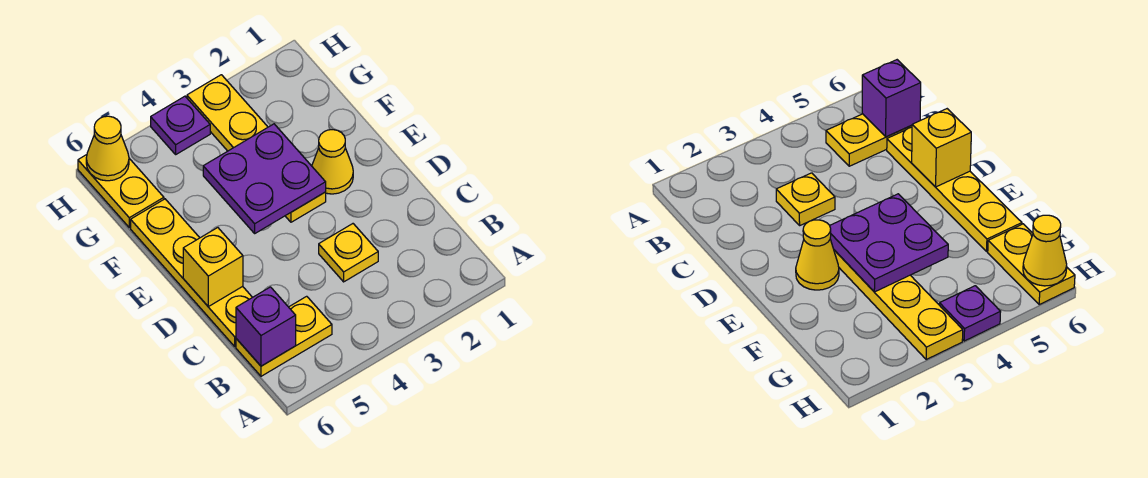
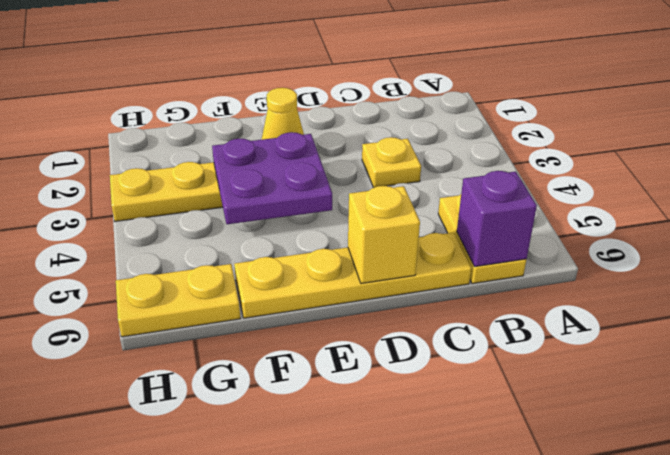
purple 1x1 plate [151,96,210,154] -> none
yellow 1x1 cone [86,116,129,181] -> none

